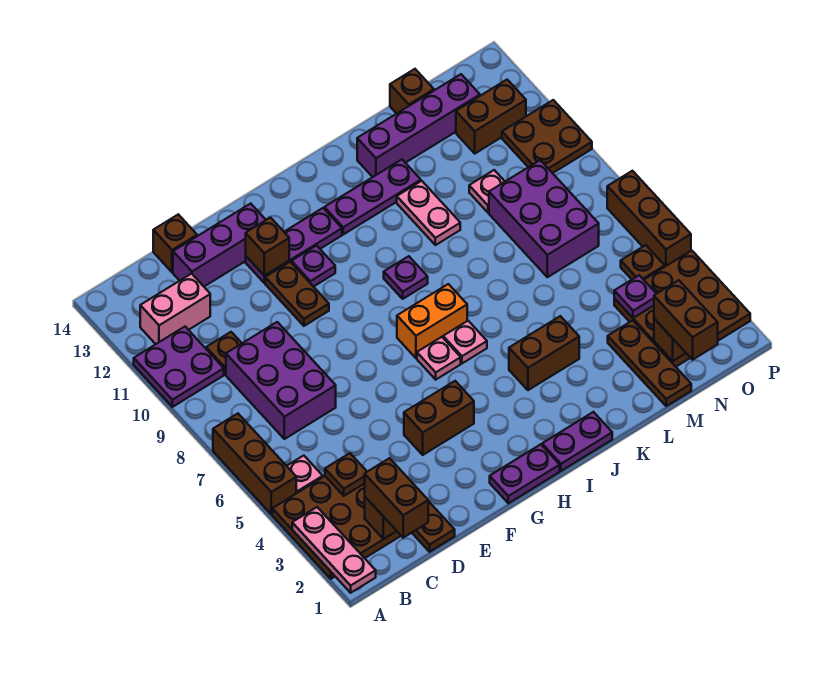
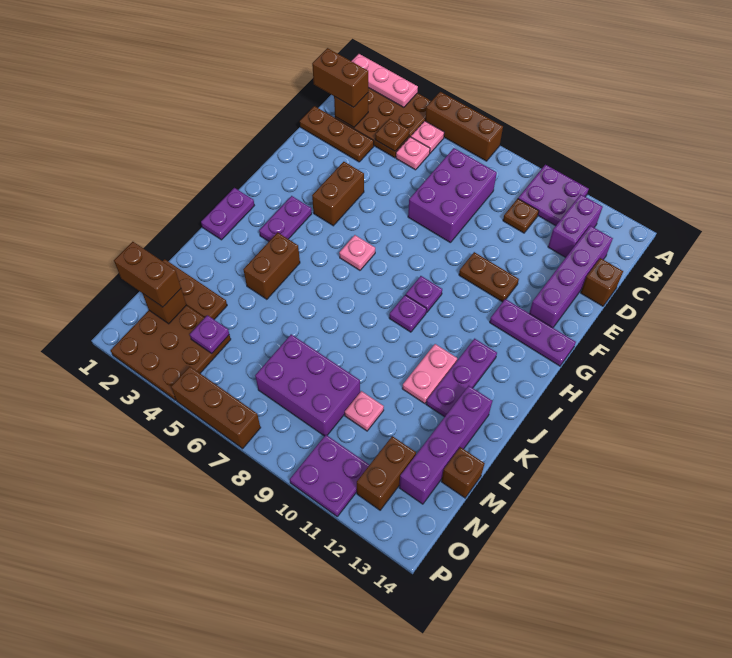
pink 1x2 brick [140,274,210,344] -> purple 1x2 brick [548,194,603,257]
purple 2x3 brick [226,322,336,439] -> purple 2x3 brick turned to [408,148,497,243]
purple 1x3 brick [173,204,266,286] -> purple 1x4 brick [529,226,613,328]
purple 1x3 plate [246,208,342,283] -> purple 1x3 plate turned to [490,299,576,366]
brown 1x1 brick [246,218,289,276] -> none
purple 1x2 plate [490,444,560,503] -> purple 1x2 plate moved to [259,196,312,241]
purple 1x1 plate [292,246,335,287] -> purple 1x1 plate moved to [406,276,442,312]
orange 1x2 brick [397,284,467,358] -> none
pink 1x1 plate [443,321,487,363] -> pink 1x1 plate moved to [396,137,430,170]
pink 1x2 plate [397,181,460,245] -> pink 1x2 plate turned to [402,344,457,404]
brown 1x1 plate [621,245,665,280] -> none
brown 2x2 plate [502,100,592,173] -> purple 2x2 plate [290,435,369,516]

